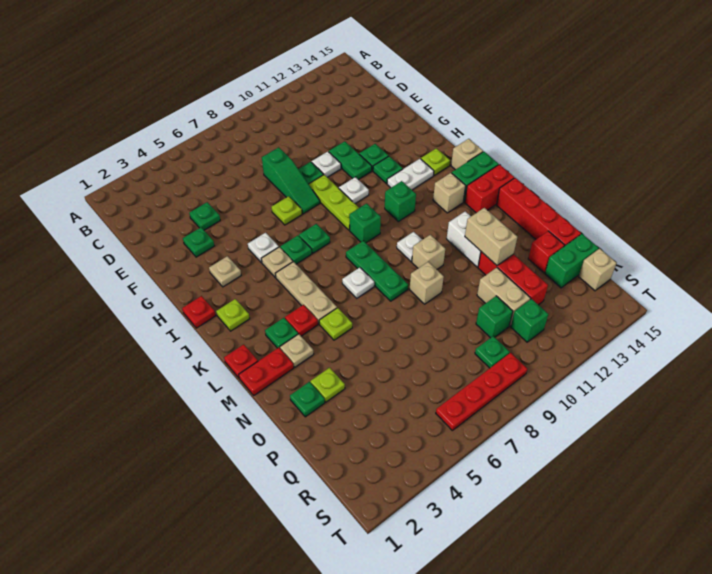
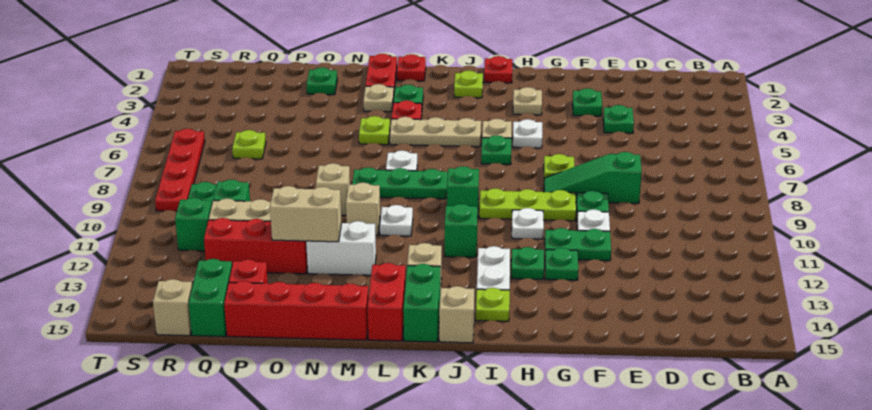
green 1x1 plate [299,224,330,253] -> none
lime 1x1 plate [310,368,345,402] -> lime 1x1 plate moved to [232,130,266,159]

